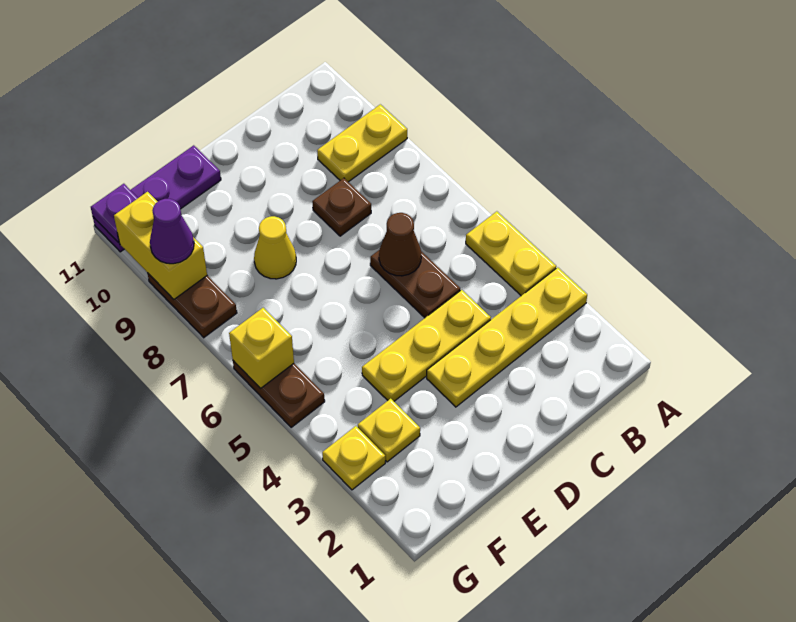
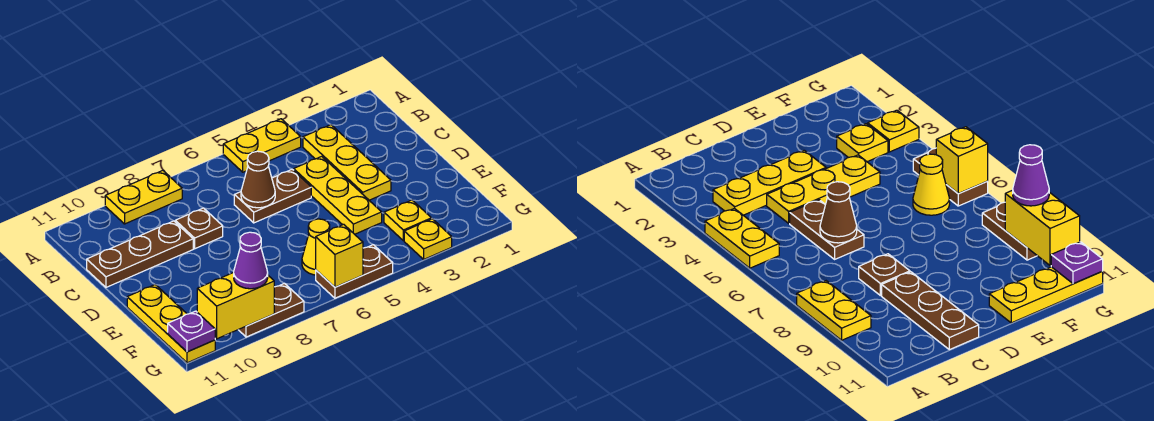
yellow 1x4 plate [427,267,587,407] -> yellow 1x3 plate [303,125,391,200]
yellow 1x2 plate [317,104,407,182] -> yellow 1x2 plate turned to [105,170,182,224]
none -> brown 1x3 plate [87,221,193,287]
yellow 1x1 cone [254,216,296,279] -> yellow 1x1 cone moved to [302,219,330,275]
purple 1x3 plate [93,145,221,252] -> yellow 1x3 plate [127,285,215,363]

